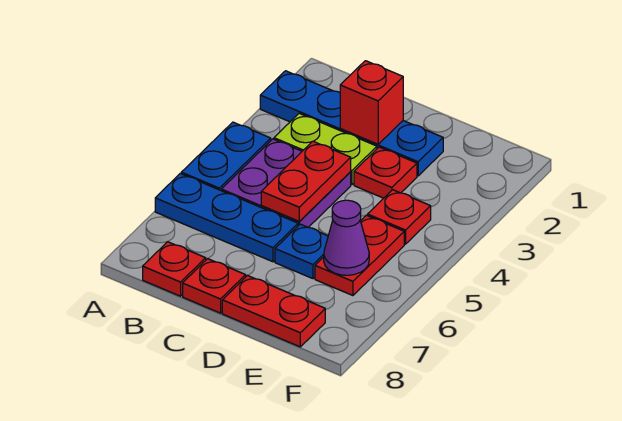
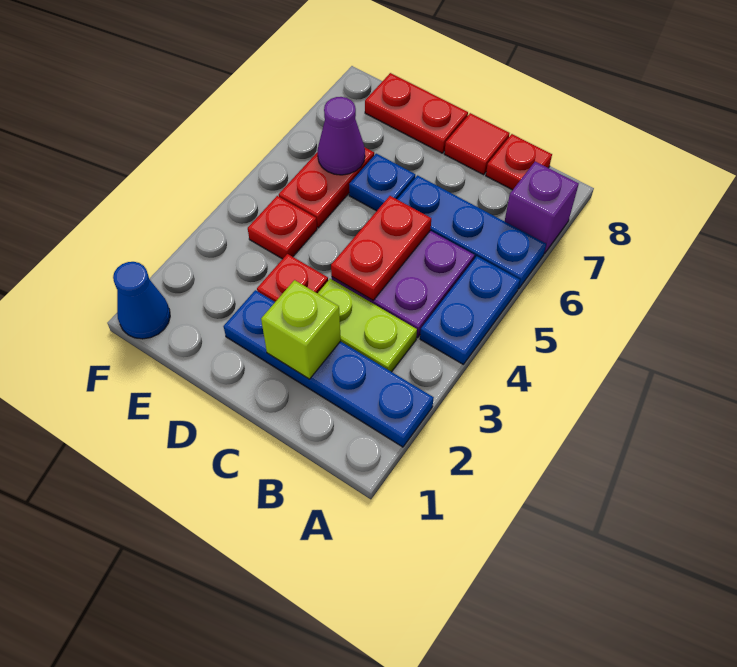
none -> purple 1x1 brick [505,162,579,254]
red 1x1 brick [340,61,403,144] -> lime 1x1 brick [261,280,341,379]
red 1x1 plate [183,259,246,313] -> red 1x1 tile [444,113,510,175]
none -> blue 1x1 cone [113,262,170,339]

